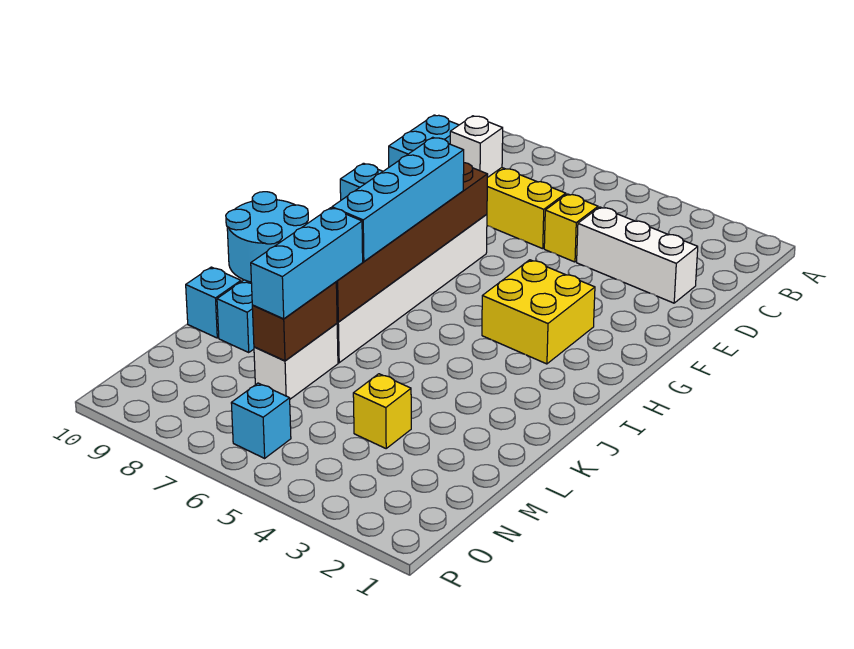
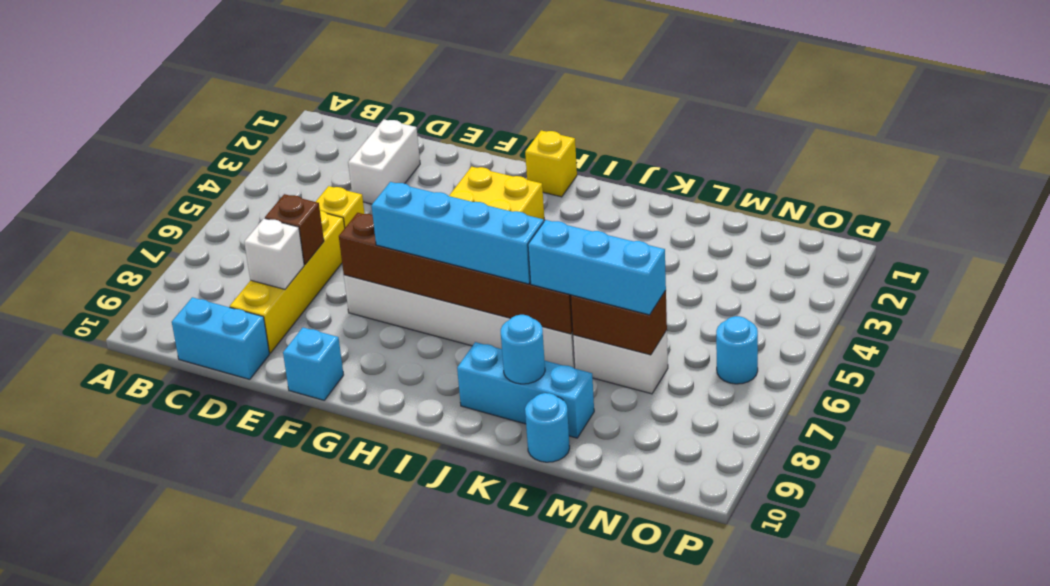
white 1x3 brick [577,207,698,303] -> white 1x2 brick [348,119,420,204]
none -> brown 1x1 brick [265,194,324,264]
cyan 2x2 round brick [226,192,308,282] -> cyan 1x1 round brick [501,315,545,384]
cyan 1x1 brick [186,267,241,338] -> cyan 1x1 round brick [525,393,570,462]
yellow 1x1 brick [353,374,411,448] -> yellow 1x1 brick moved to [525,130,577,197]
cyan 1x1 brick [231,383,291,458] -> cyan 1x1 round brick [716,316,758,384]

